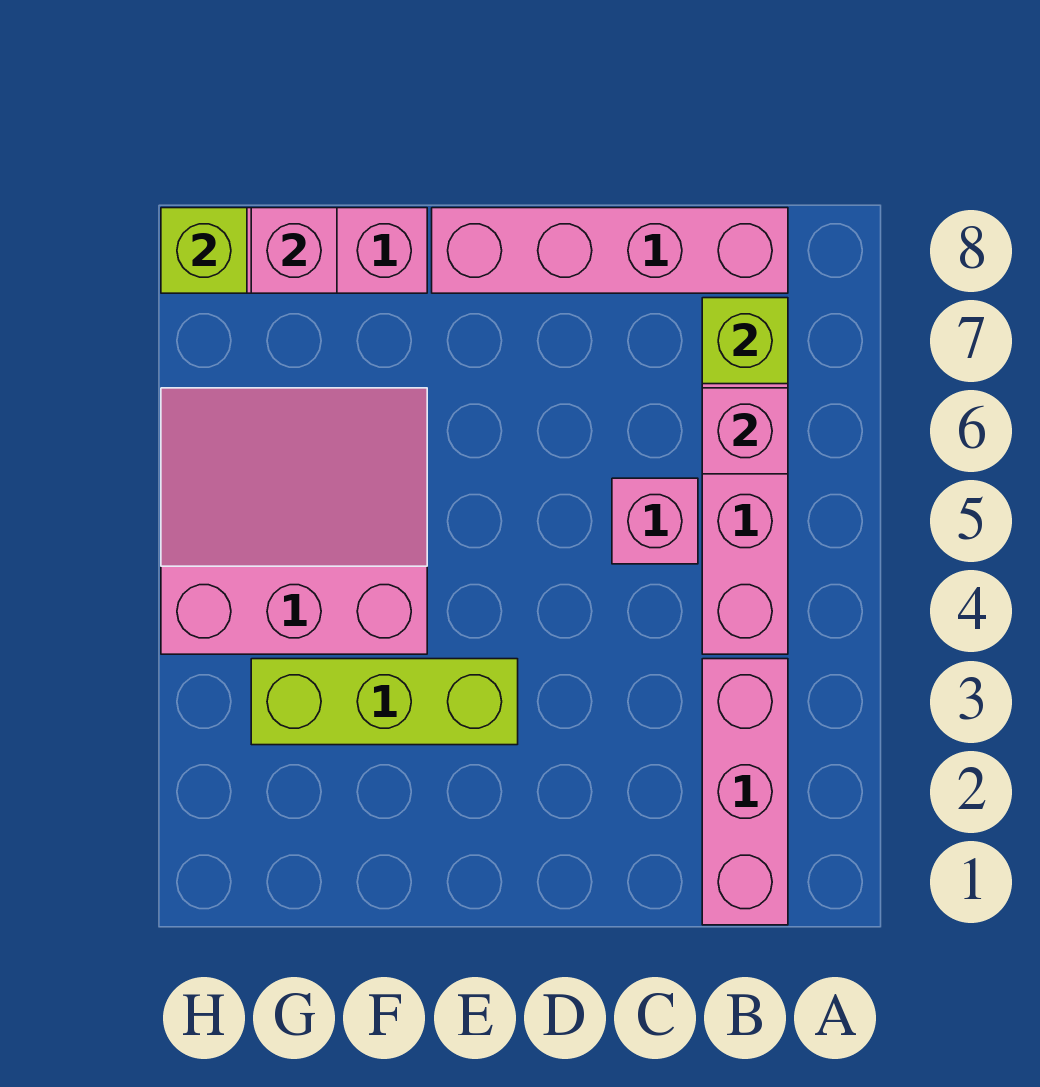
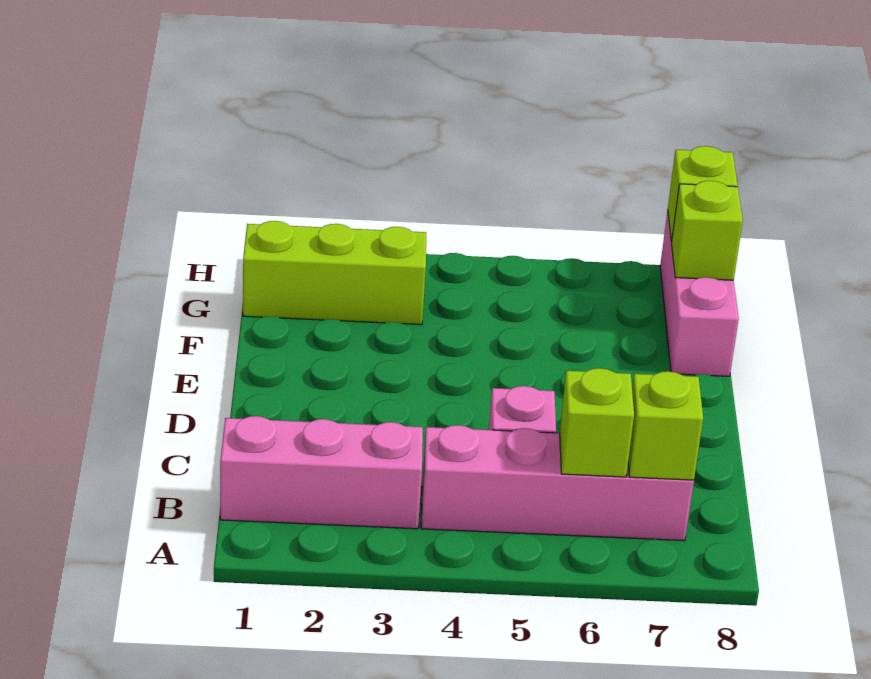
pink 1x1 brick [702,388,788,474] -> lime 1x1 brick [560,368,634,477]
pink 1x4 brick [432,208,788,293] -> none
lime 1x3 brick [251,659,518,745] -> lime 1x3 brick turned to [243,221,426,325]
pink 3x3 slope [161,388,427,654] -> none
pink 1x1 brick [251,208,337,293] -> lime 1x1 brick [671,181,743,280]

